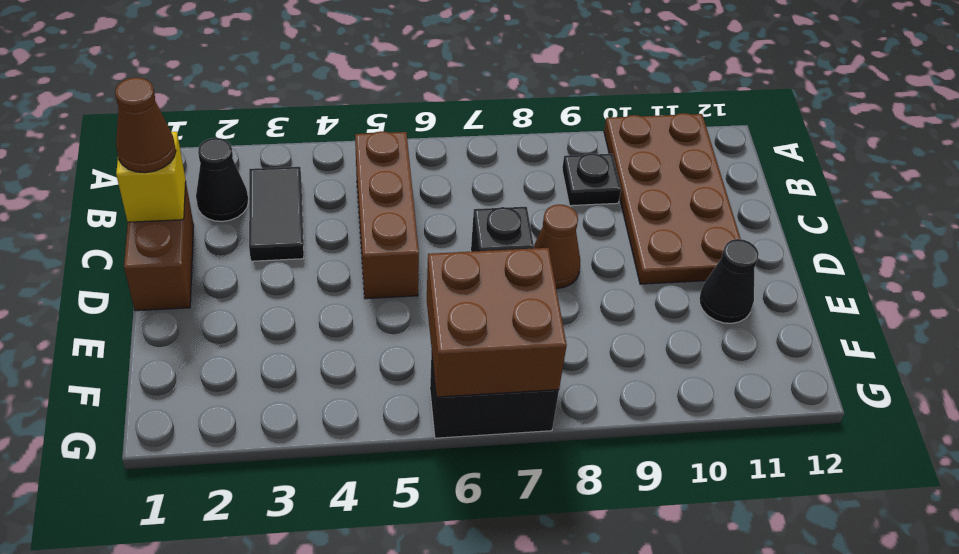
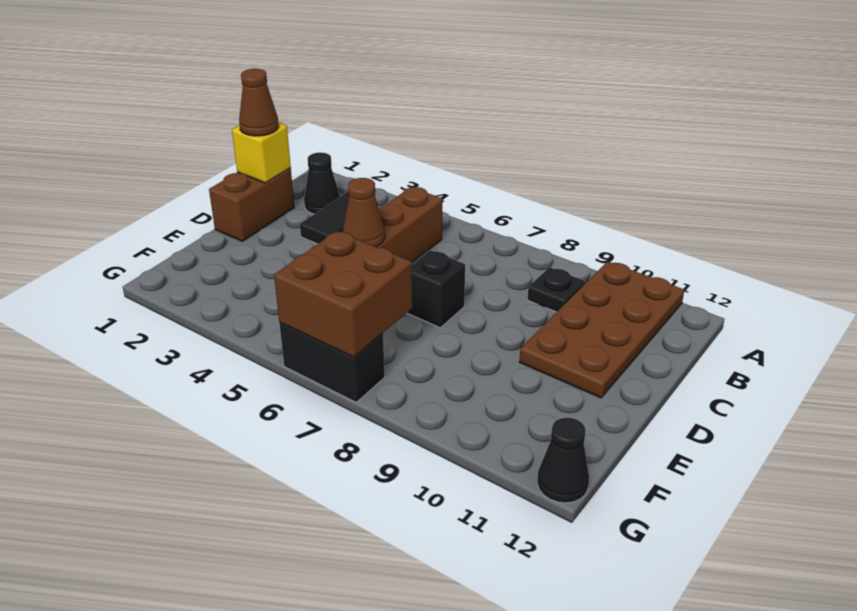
brown 1x1 cone [534,204,580,289] -> brown 1x1 cone moved to [343,178,385,247]
black 1x1 cone [699,239,759,323] -> black 1x1 cone moved to [537,418,589,503]

